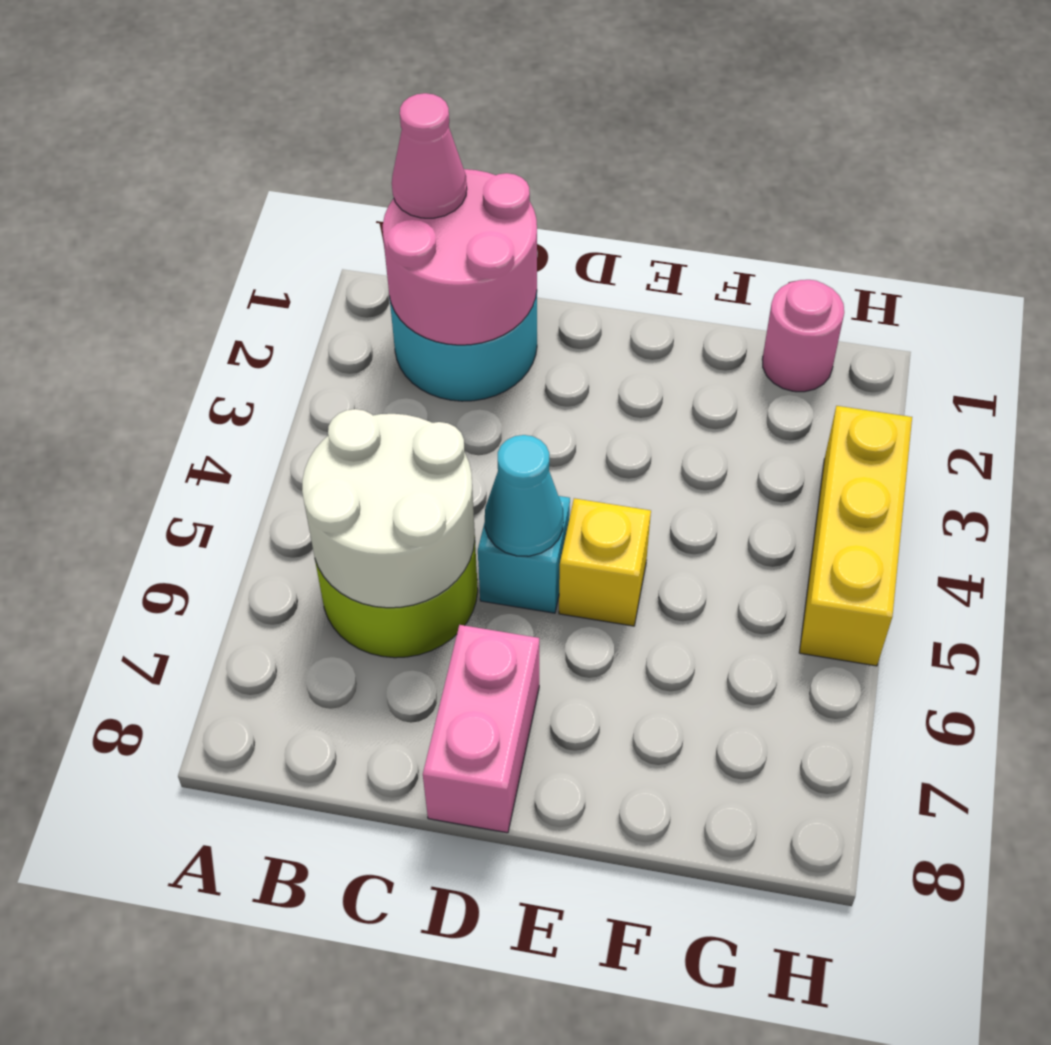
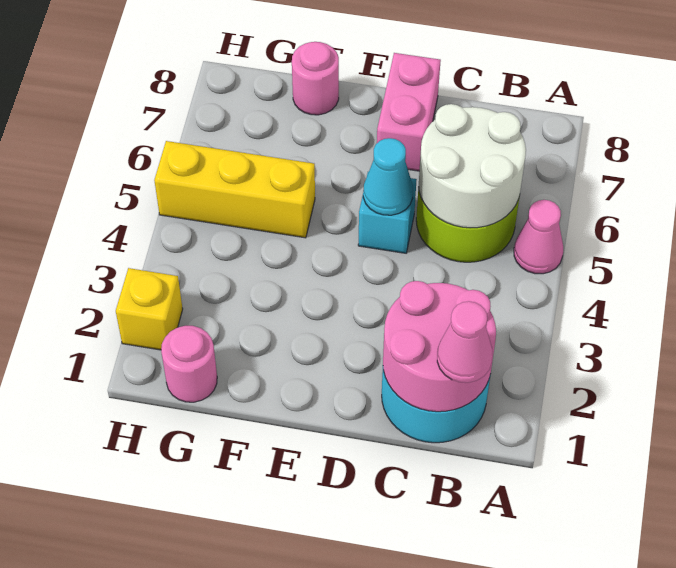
none -> pink 1x1 cone [514,200,563,274]
yellow 1x1 brick [559,498,651,626] -> yellow 1x1 brick moved to [116,268,183,350]
none -> pink 1x1 round brick [292,42,339,115]
yellow 1x3 brick [799,406,912,666] -> yellow 1x3 brick turned to [154,141,315,238]

